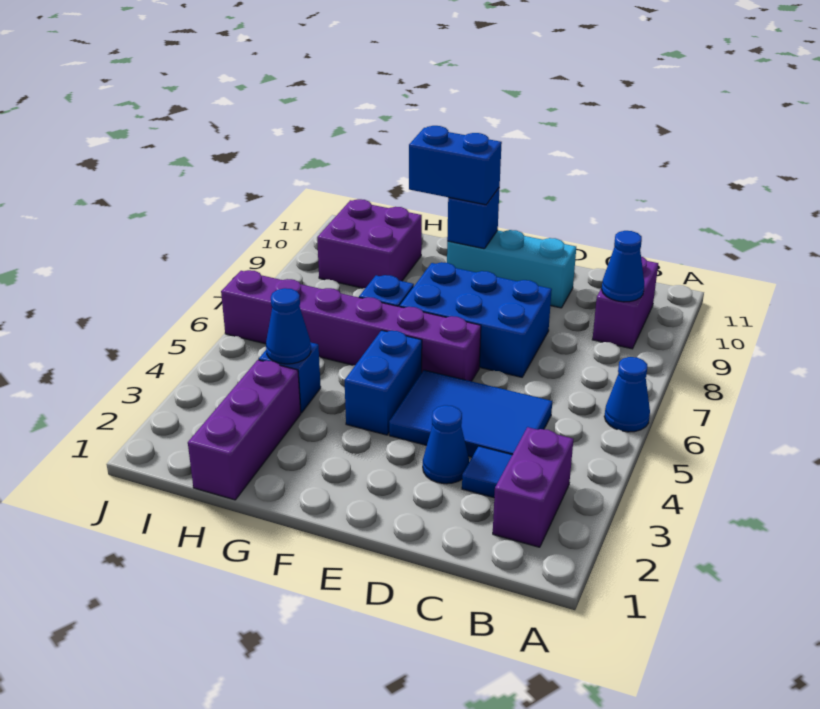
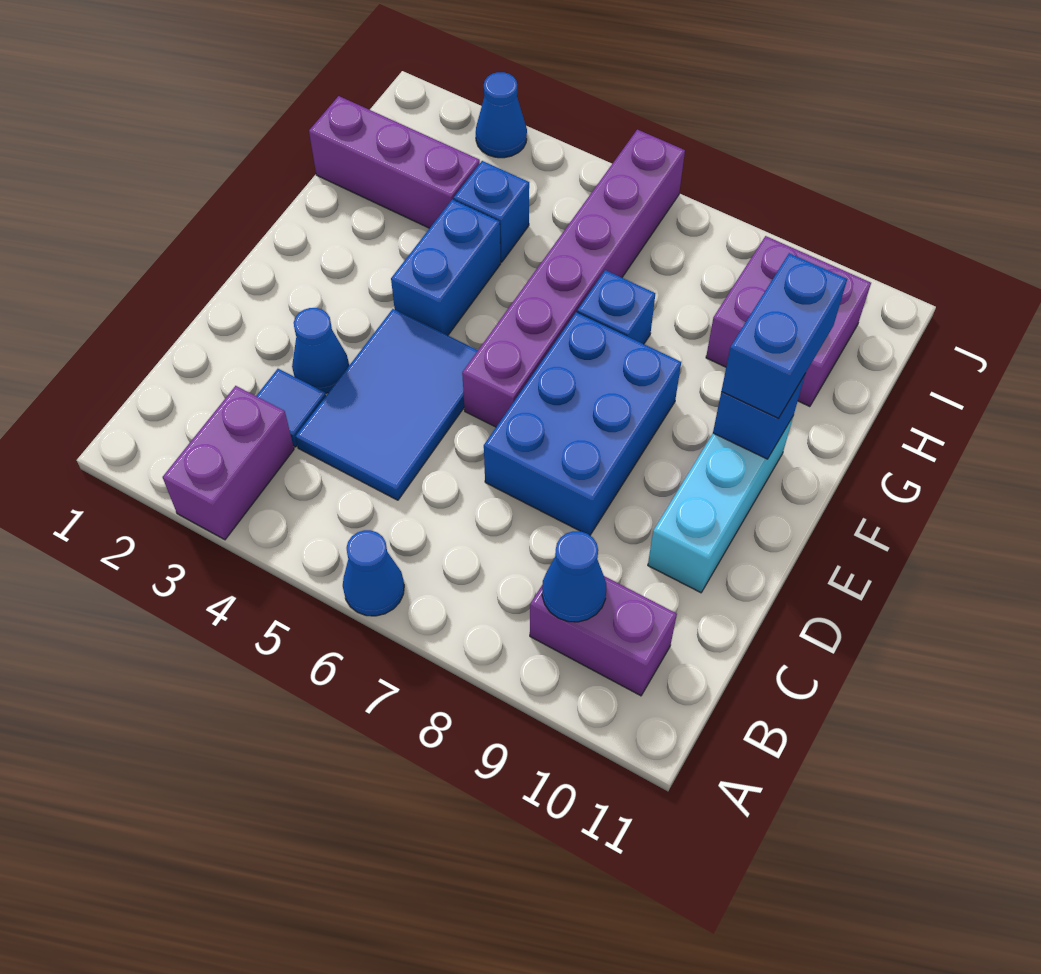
purple 1x2 brick [493,427,573,547] -> purple 1x2 brick turned to [163,386,294,540]
blue 1x2 brick [345,330,422,435] -> blue 1x2 brick turned to [391,199,501,335]
blue 1x1 cone [266,288,311,364] -> blue 1x1 cone moved to [476,72,527,158]

